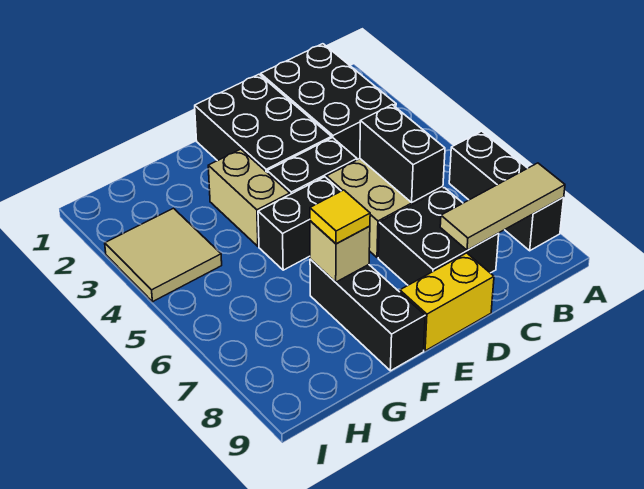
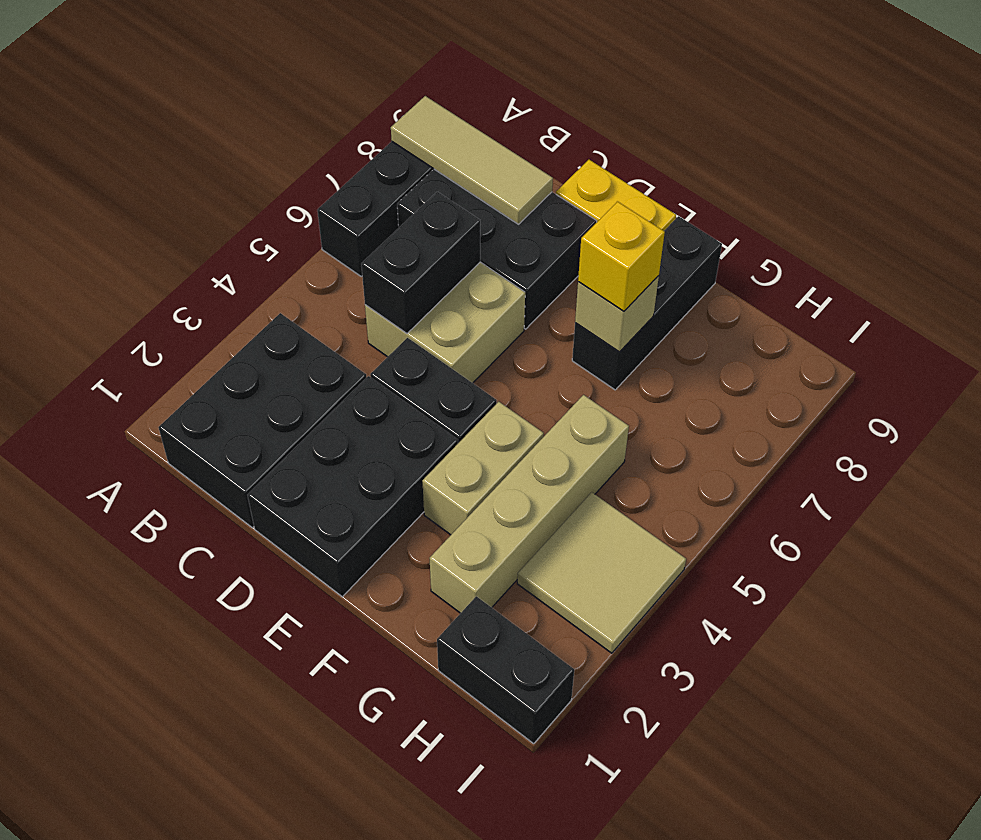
black 2x2 brick [378,188,499,285] -> black 2x3 brick [397,169,597,329]
black 1x2 brick [258,177,341,270] -> black 1x2 brick moved to [437,596,574,743]
yellow 1x1 tile [310,190,370,244] -> yellow 1x1 brick [578,202,665,311]
none -> tan 1x4 brick [430,395,629,613]

